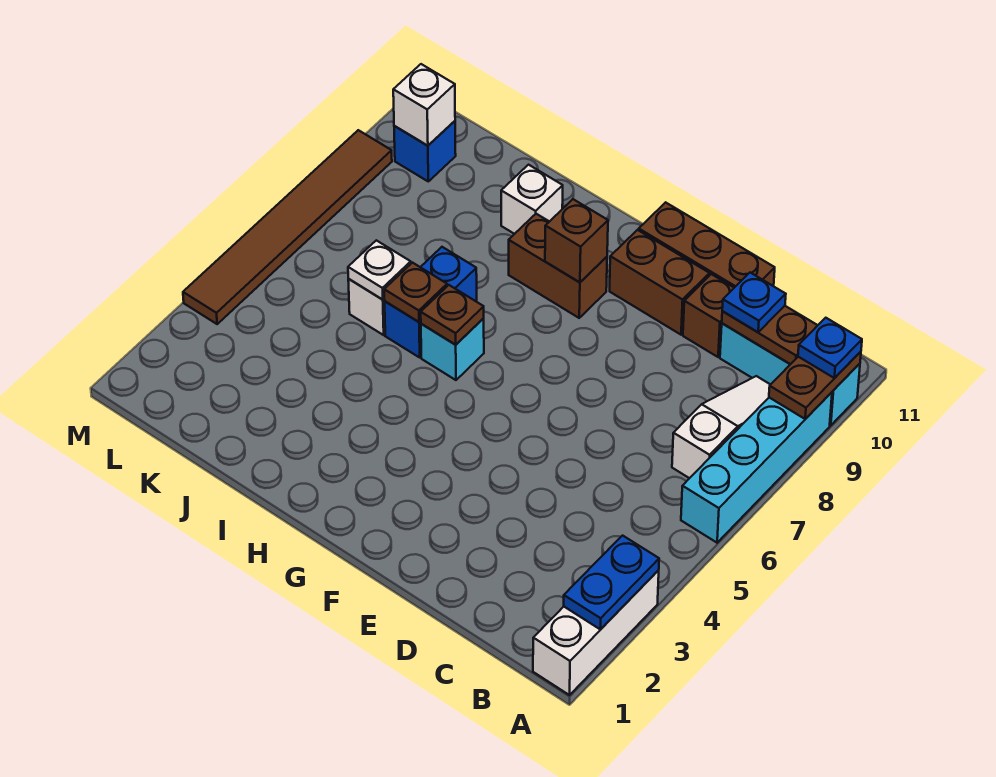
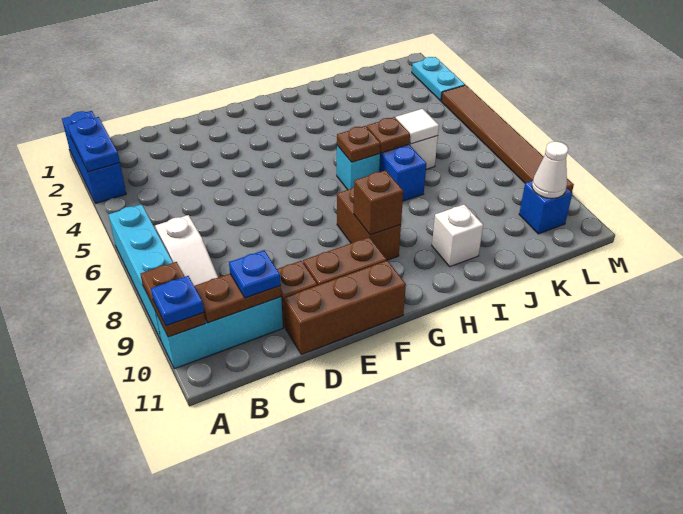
white 1x3 brick [533,570,659,695] -> blue 1x3 brick [62,111,126,203]
brown 1x2 brick [509,214,607,318] -> brown 1x2 brick turned to [337,187,401,260]
white 1x1 plate [348,240,411,300] -> white 1x1 tile [396,109,439,144]
white 1x1 brick [393,64,455,146] -> white 1x1 cone [532,142,568,198]
none -> cyan 1x2 plate [412,57,465,101]

